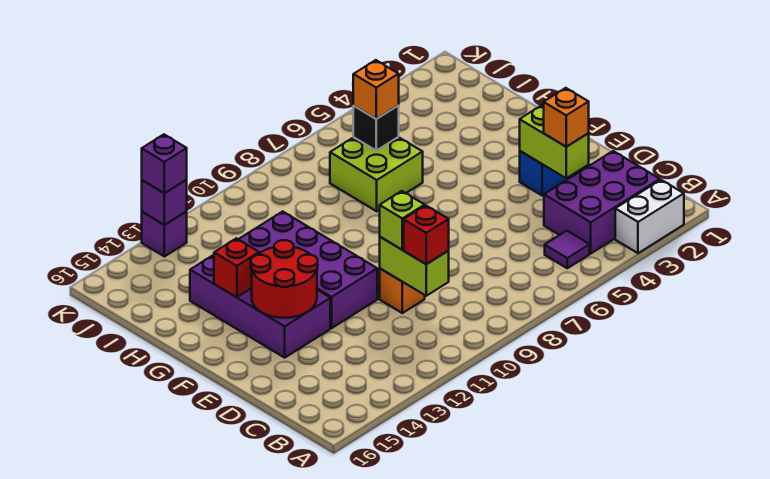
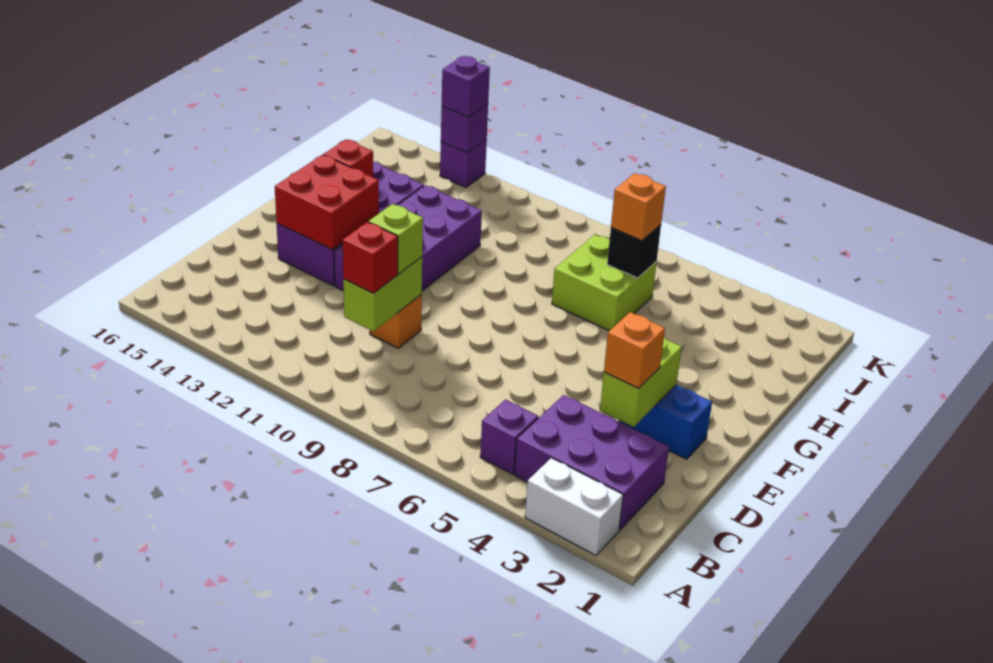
purple 1x1 tile [545,231,590,268] -> purple 1x1 brick [480,400,538,474]
red 2x2 round brick [251,240,318,318] -> red 2x2 brick [275,155,379,250]

